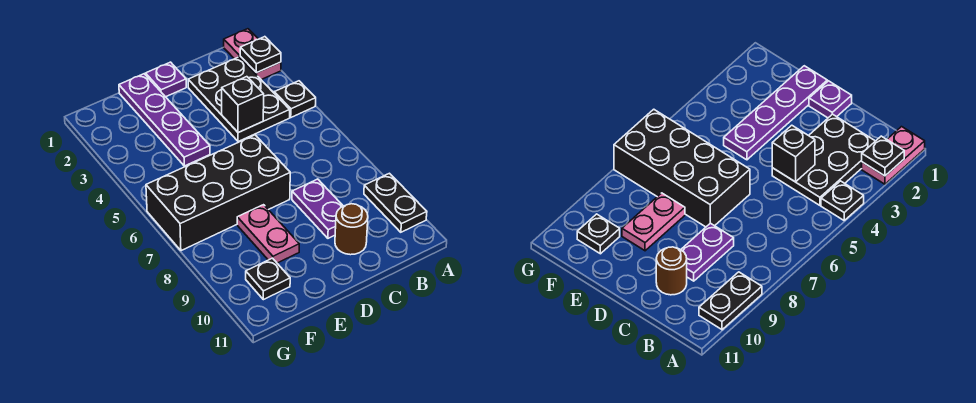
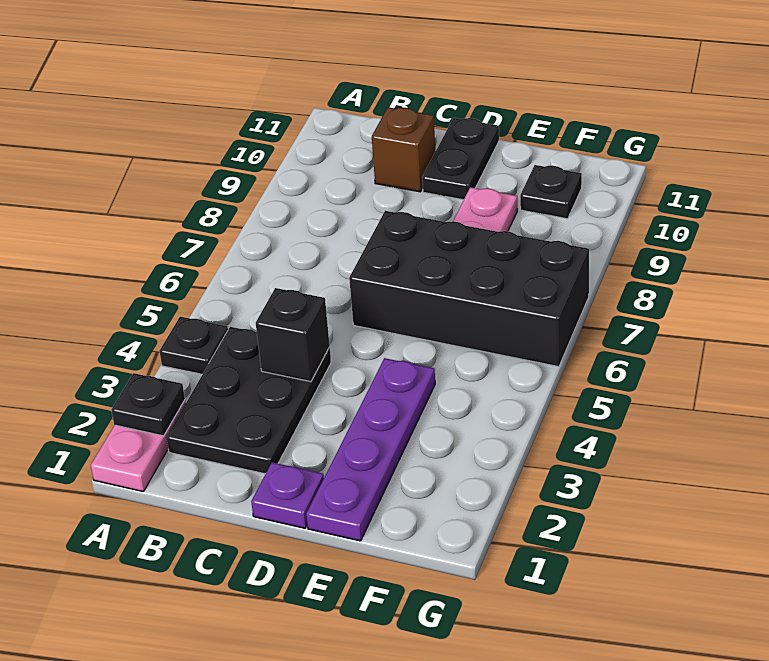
black 1x2 plate [364,173,427,232] -> black 1x2 plate moved to [422,118,499,200]
purple 1x2 plate [292,179,343,238] -> none
brown 1x1 round brick [335,204,368,255] -> brown 1x1 brick [372,107,436,192]

